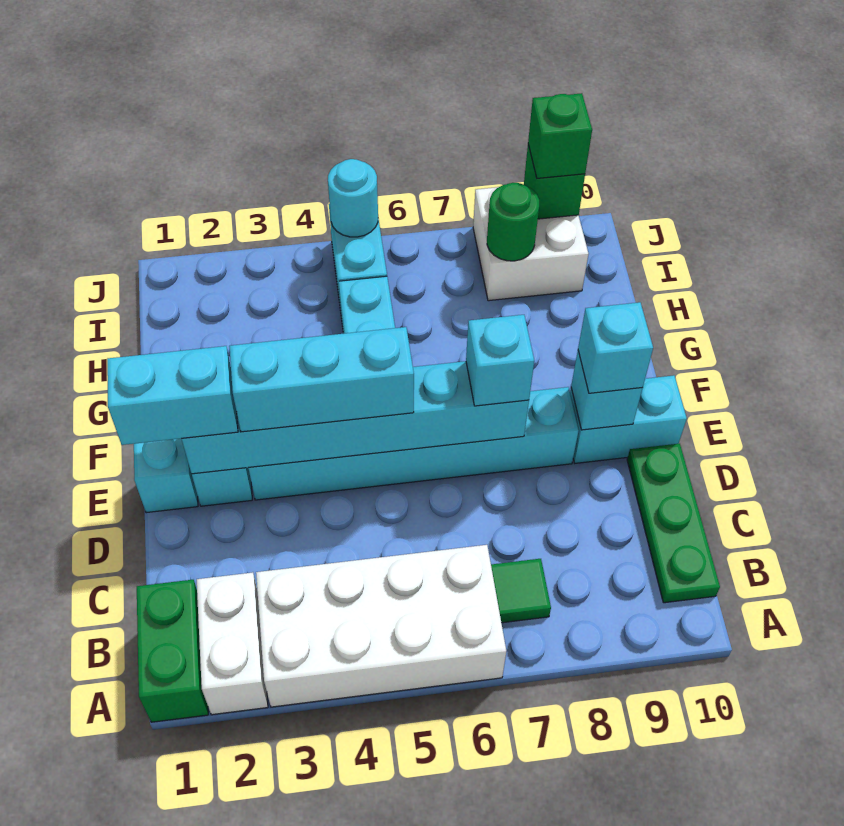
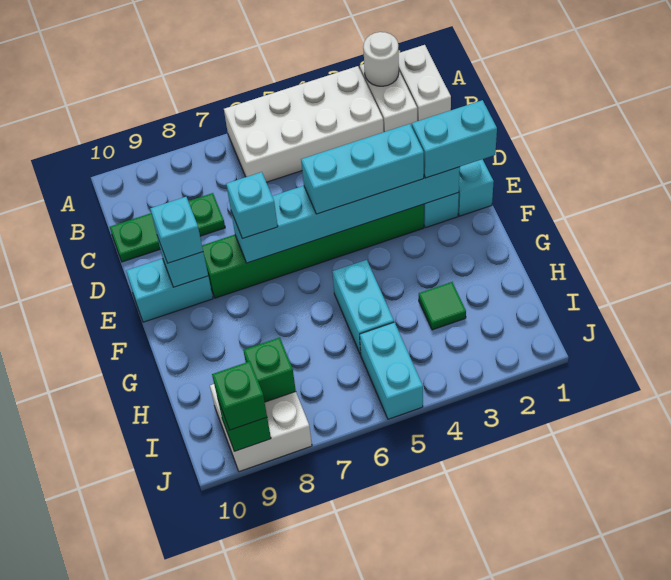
green 1x2 brick [137,580,208,722] -> white 1x2 brick [399,45,451,121]
none -> white 1x1 round brick [363,32,399,86]
green 1x1 tile [491,559,551,623] -> green 1x1 tile moved to [419,282,466,330]
green 1x3 plate [627,444,720,603] -> green 1x3 plate turned to [110,193,225,262]
cyan 1x6 brick [248,387,579,500] -> green 1x6 brick [202,204,424,298]
green 1x1 round brick [487,183,539,261] -> green 1x1 brick [243,337,296,402]
cyan 1x1 round brick [328,159,378,237] -> none

